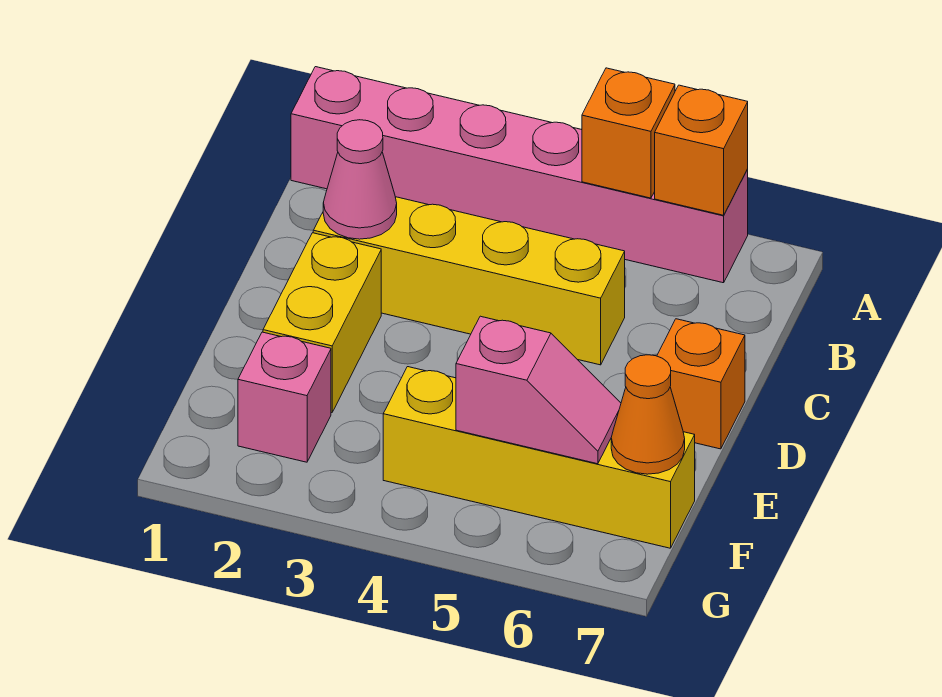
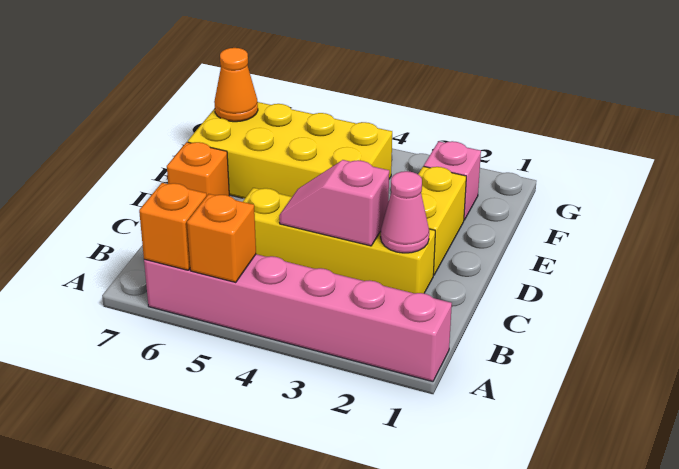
yellow 1x4 brick [383,367,695,548] -> yellow 2x4 brick [188,102,392,198]
pink 1x2 slope [456,316,621,464] -> pink 1x2 slope moved to [279,160,389,246]

